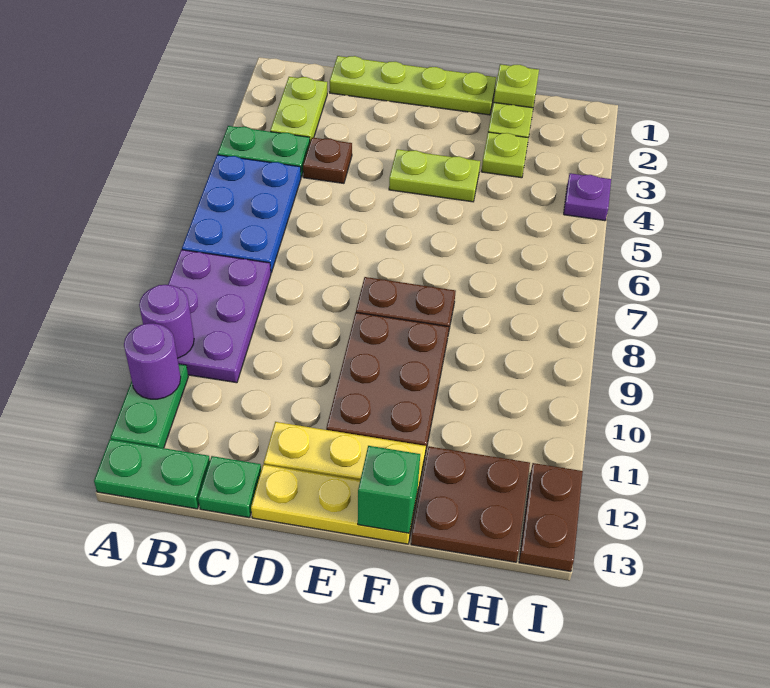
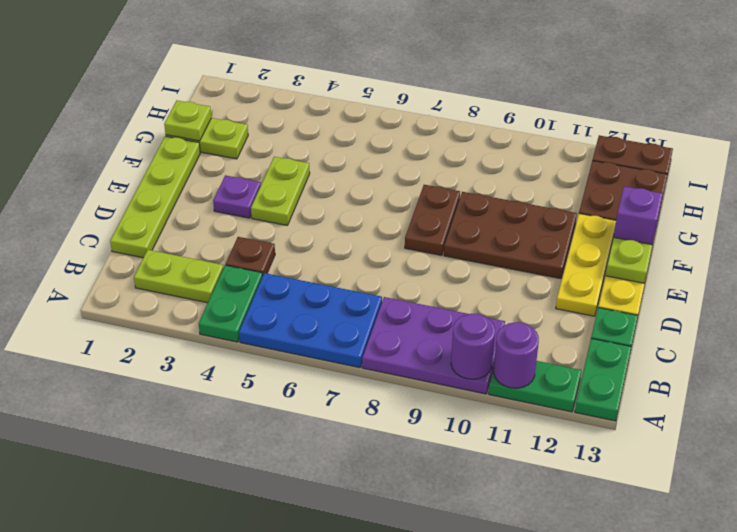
green 1x1 brick [358,446,420,533] -> purple 1x1 brick [614,186,662,246]
lime 1x1 plate [481,132,528,178] -> lime 1x1 plate moved to [606,238,652,283]
purple 1x1 plate [564,173,611,221] -> purple 1x1 plate moved to [213,175,261,218]

